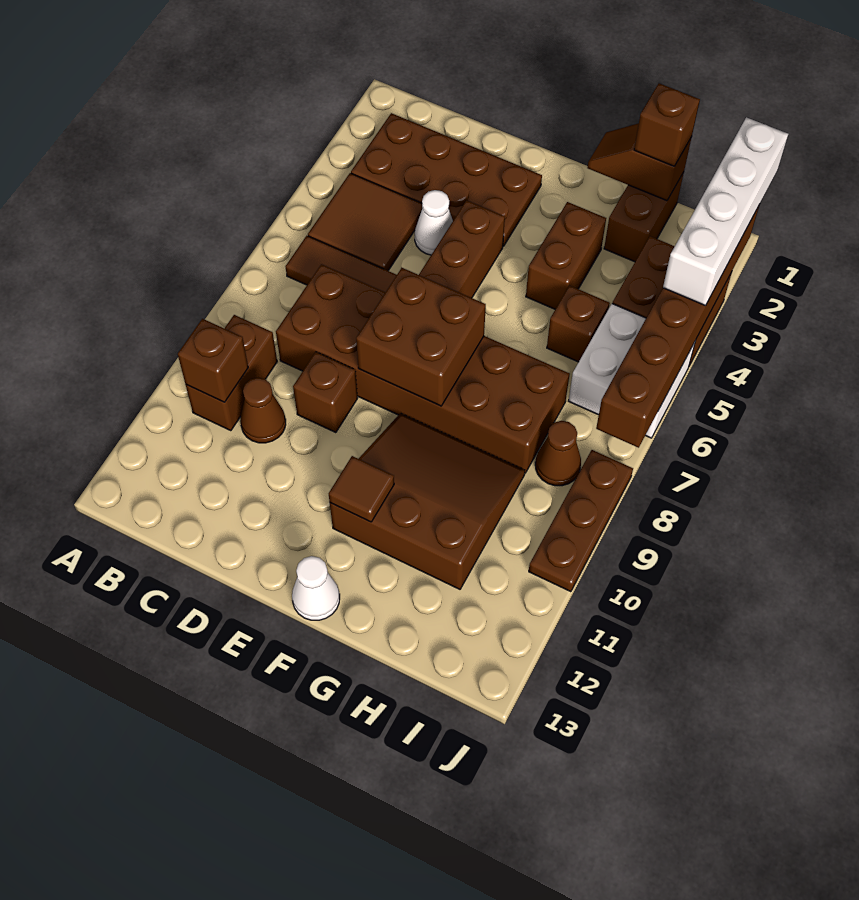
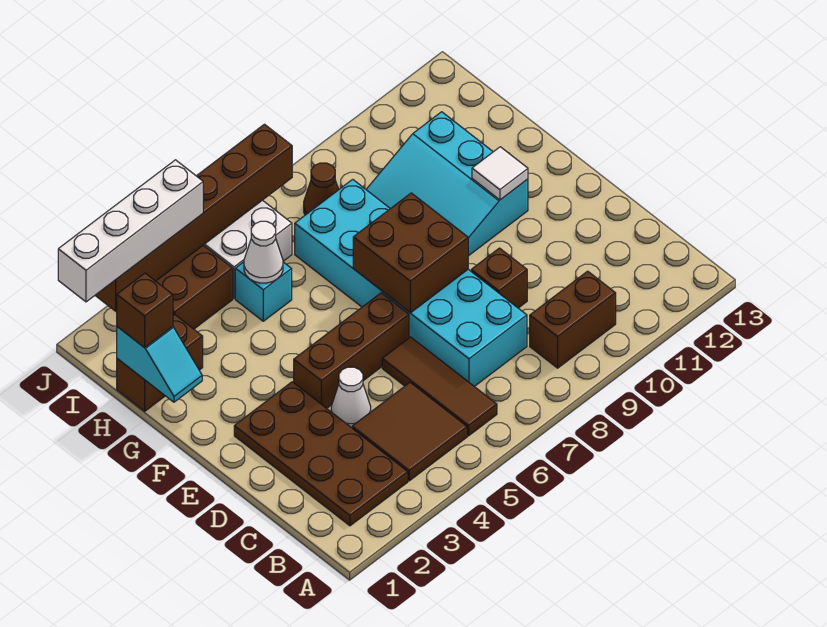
brown 1x1 brick [178,319,248,402] -> none
brown 2x6 brick [276,264,570,473] -> cyan 2x6 brick [295,179,527,386]
brown 1x1 cone [240,378,286,443] -> none
brown 3x3 slope [330,413,525,589] -> cyan 3x3 slope [366,112,528,256]
brown 1x1 tile [329,456,394,522] -> white 1x1 tile [472,147,528,200]
white 1x1 cone [292,556,340,620] -> white 1x1 cone moved to [244,221,283,283]
brown 1x2 slope [587,123,692,201] -> cyan 1x2 slope [117,327,202,402]
brown 1x2 brick [526,202,606,309] -> none
brown 1x1 brick [547,286,610,362] -> cyan 1x1 brick [235,262,292,321]
brown 1x3 plate [529,450,633,592] -> none

